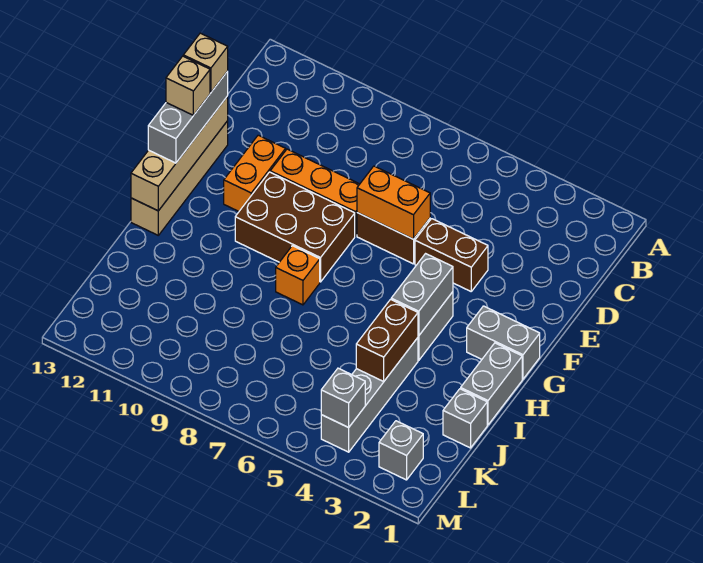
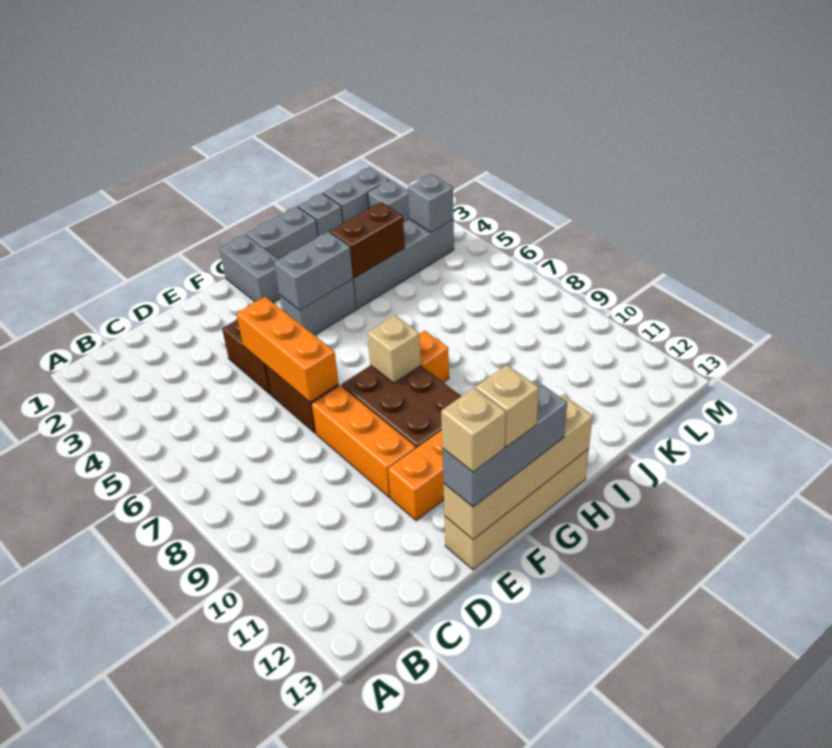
orange 1x2 brick [357,166,430,239] -> orange 1x3 brick [237,297,339,402]
none -> tan 1x1 brick [367,315,421,383]
none -> grey 1x2 brick [323,167,389,223]

